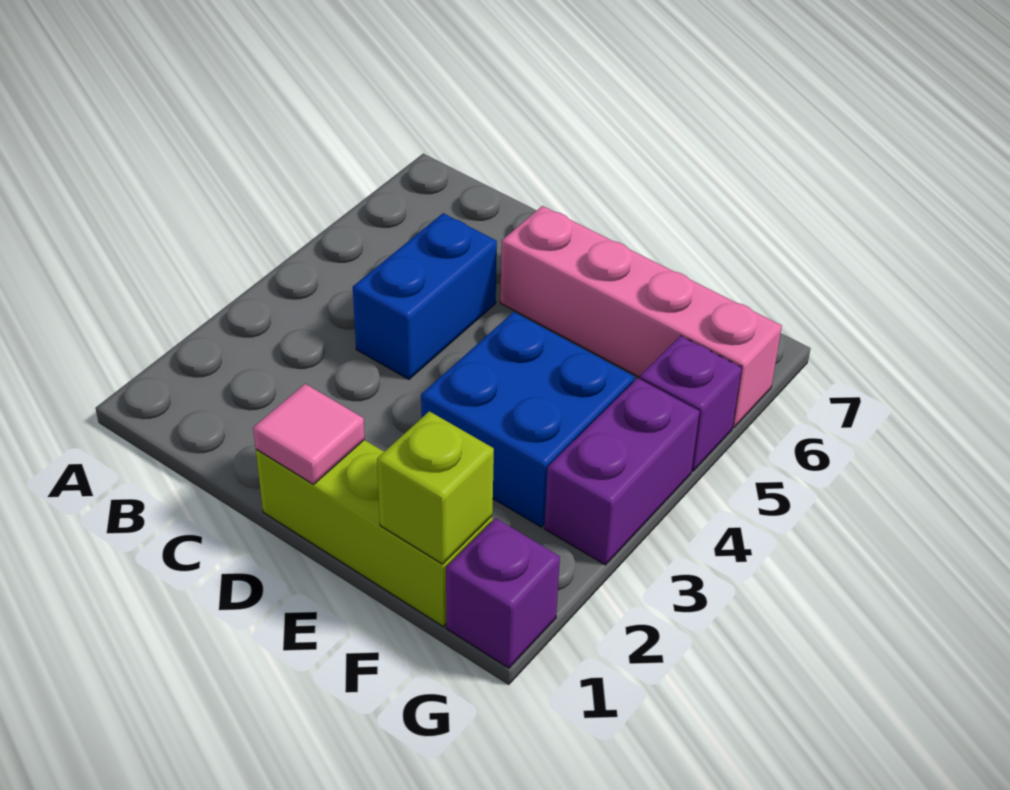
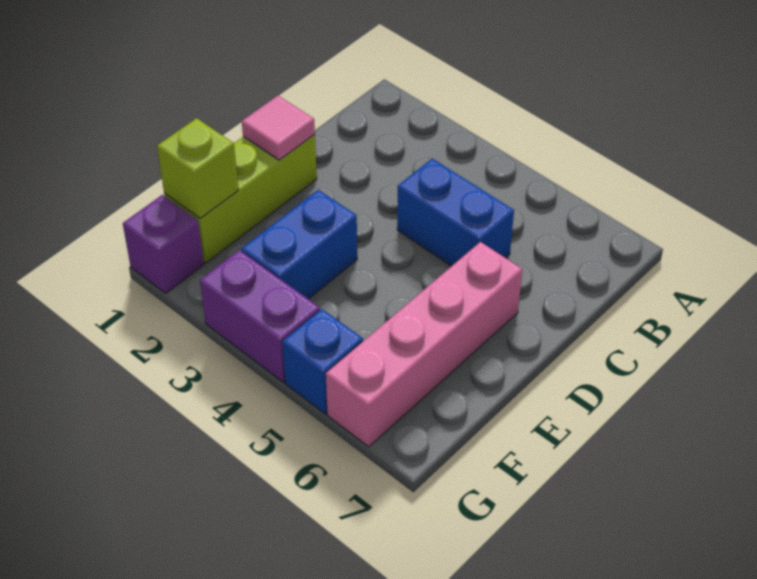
blue 2x2 brick [421,312,634,527] -> blue 1x2 brick [241,190,357,299]
purple 1x1 brick [639,336,742,471] -> blue 1x1 brick [282,309,363,414]

